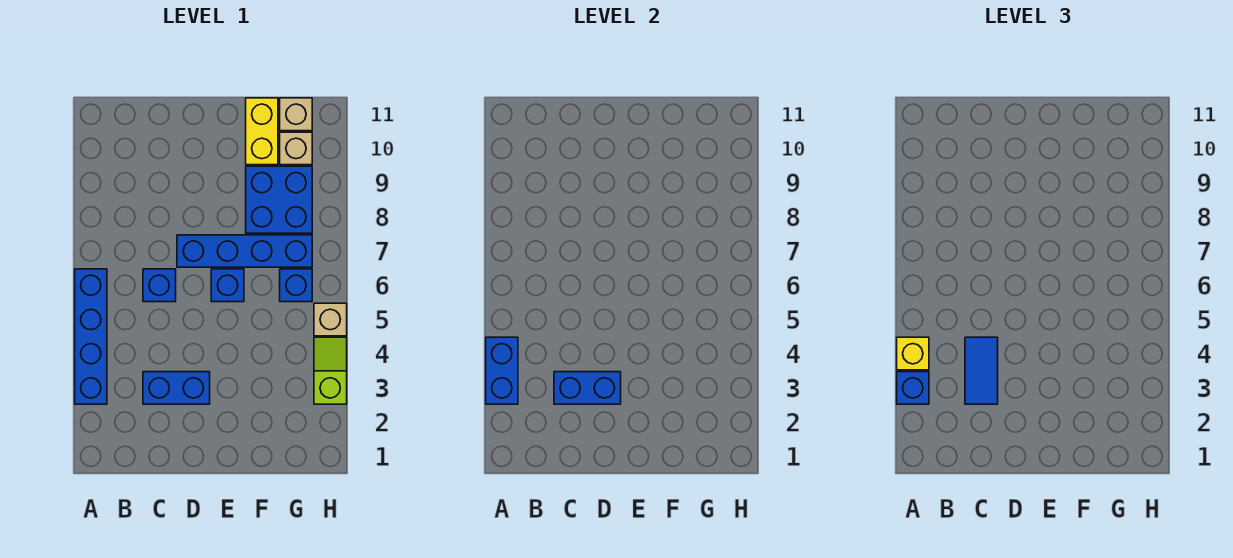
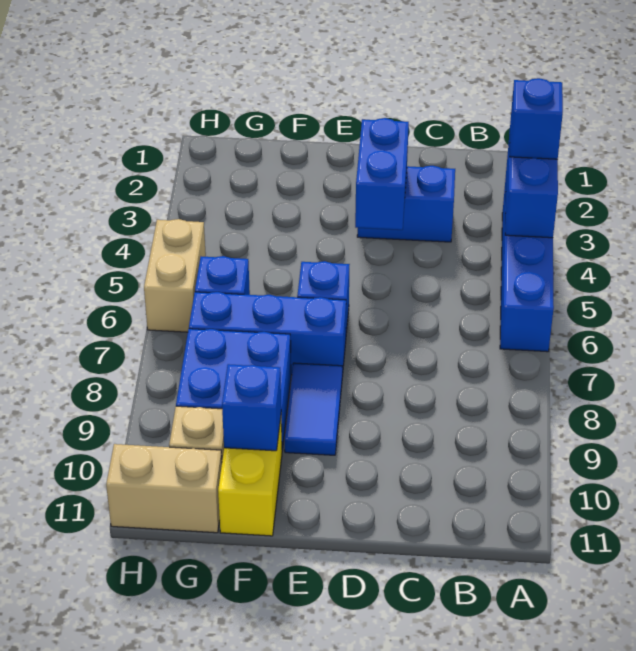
yellow 1x1 brick [897,337,929,370] -> none
blue 1x2 brick [554,372,621,404] -> blue 1x2 brick turned to [355,118,409,230]
blue 1x2 tile [965,337,998,404] -> blue 1x2 tile moved to [285,363,342,455]
blue 1x1 brick [143,269,176,302] -> blue 1x1 brick moved to [222,364,281,451]
blue 1x4 brick [177,235,312,267] -> blue 1x3 brick [189,292,346,377]
tan 1x1 brick [280,98,312,131] -> tan 1x2 brick [106,444,222,533]
lime 1x2 slope [314,337,347,404] -> none
tan 1x1 brick [314,303,347,336] -> tan 1x2 brick [144,219,206,332]

